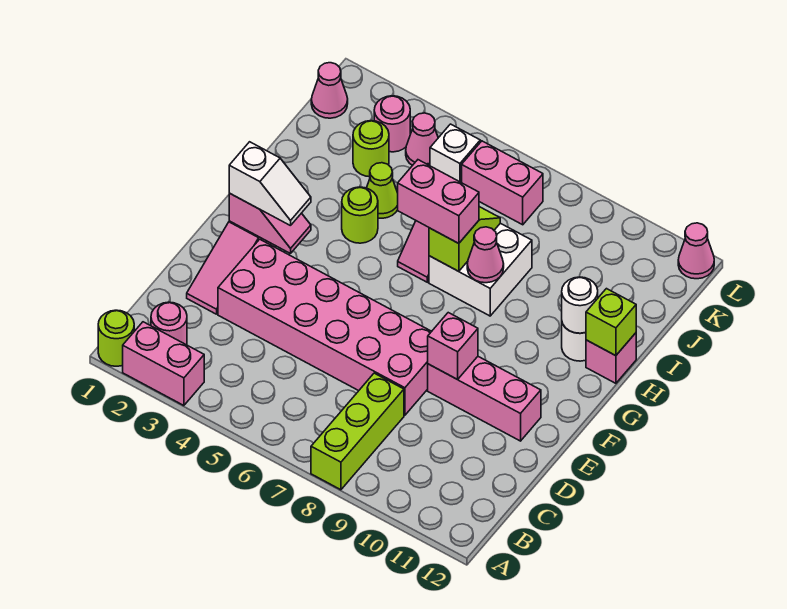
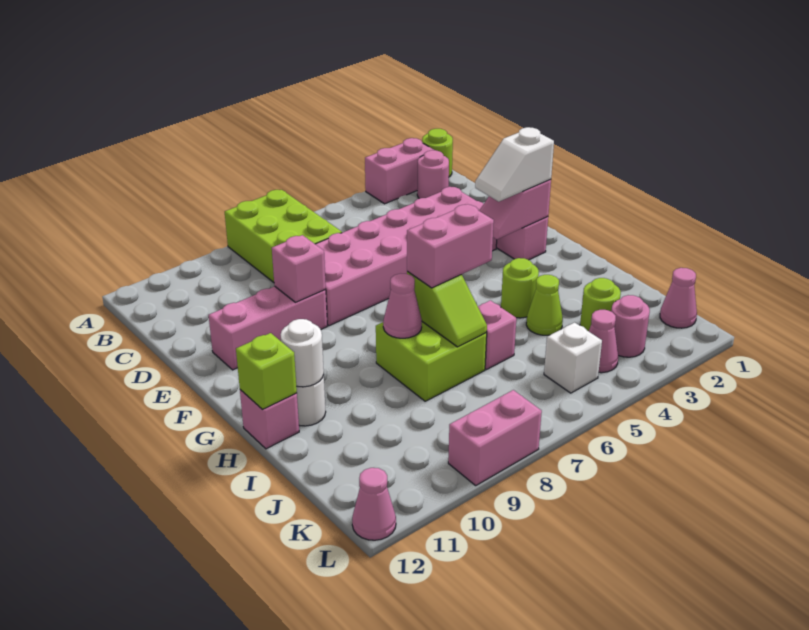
lime 1x3 brick [311,373,404,490] -> lime 2x3 brick [225,190,342,282]
white 2x2 brick [429,223,532,316] -> lime 2x2 brick [376,322,487,401]
pink 1x2 brick [462,141,543,225] -> pink 1x2 brick moved to [448,390,542,485]

